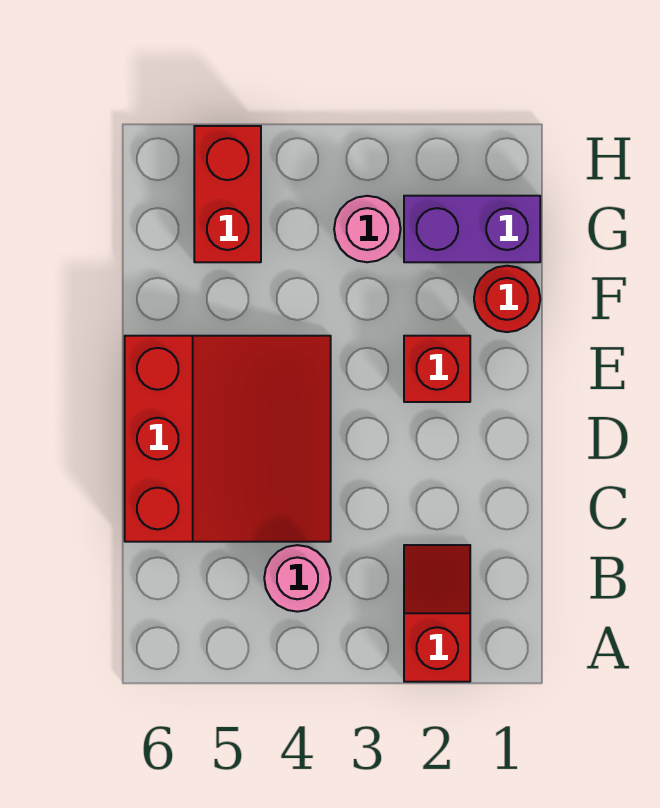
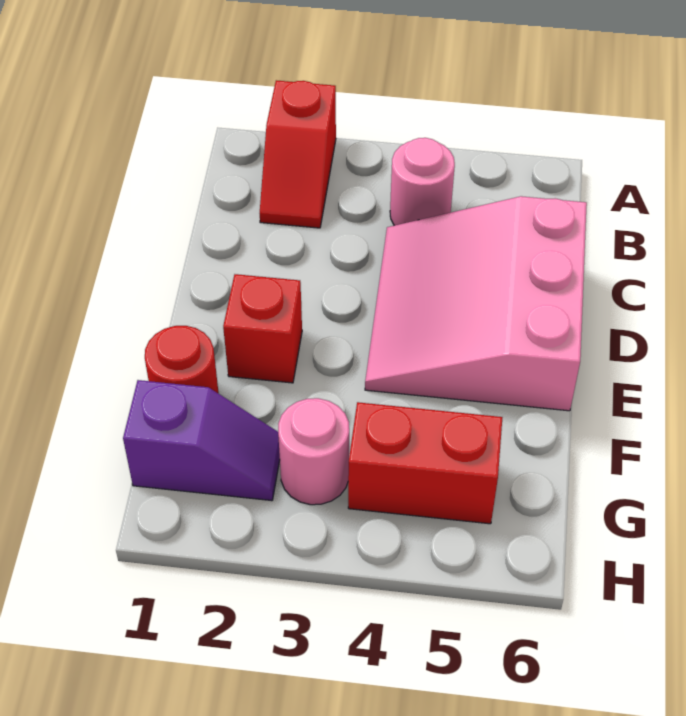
red 3x3 slope [125,336,331,542] -> pink 3x3 slope [365,196,587,411]
purple 1x2 brick [404,196,540,262] -> purple 1x2 slope [123,380,280,501]
red 1x2 brick [194,126,261,262] -> red 1x2 brick turned to [348,402,503,524]

